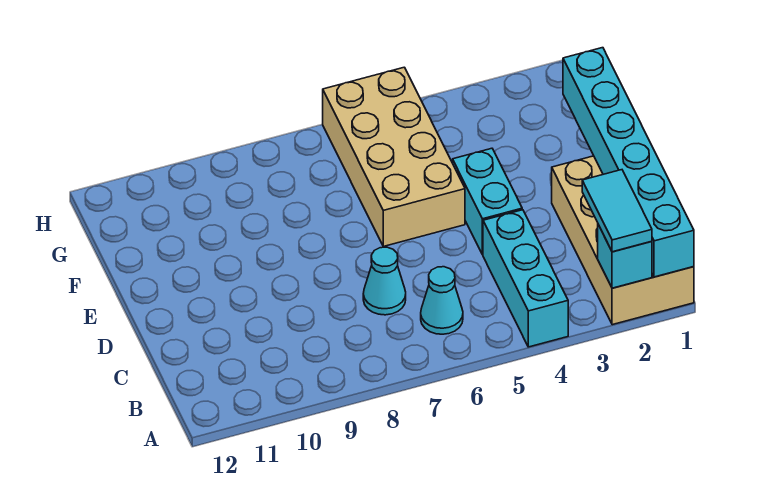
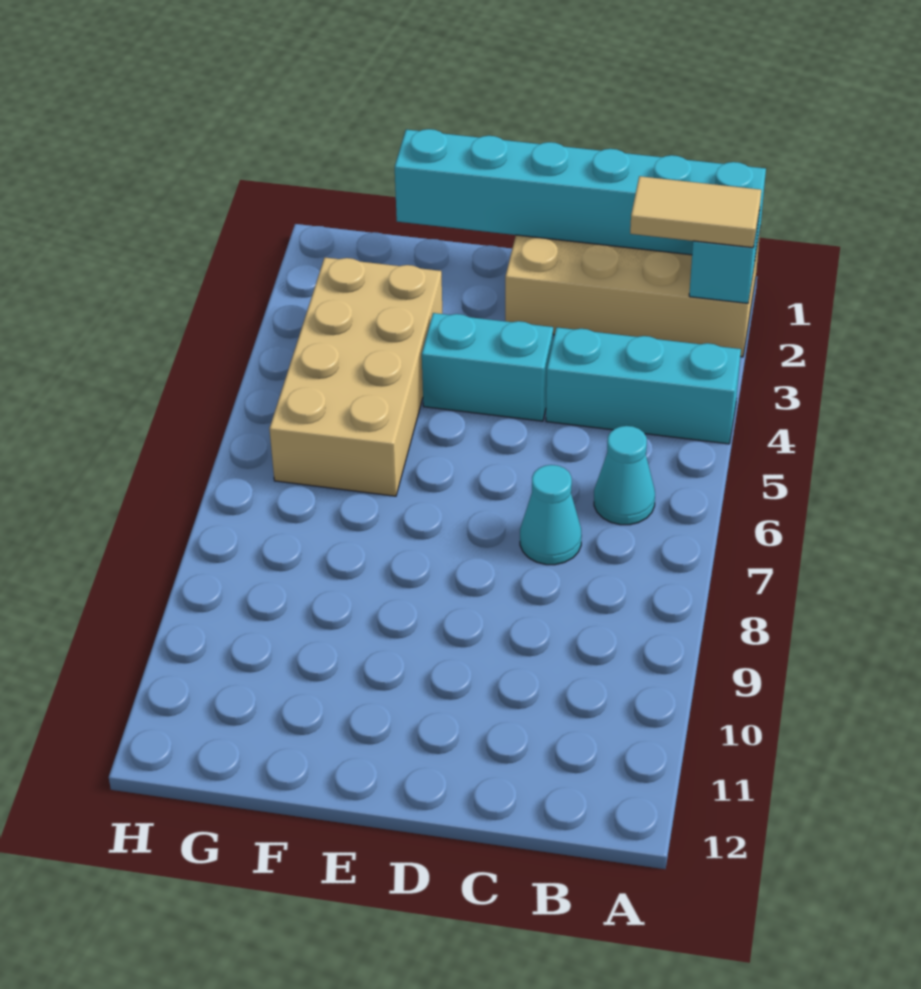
cyan 1x2 tile [582,170,652,252] -> tan 1x2 tile [630,176,761,248]
tan 2x4 brick [323,67,465,246] -> tan 2x4 brick turned to [269,258,442,496]

